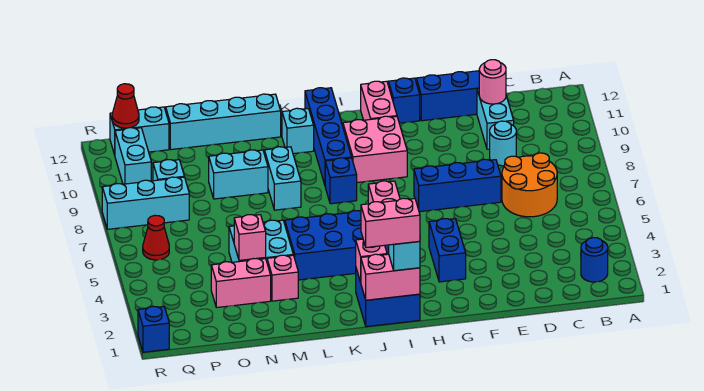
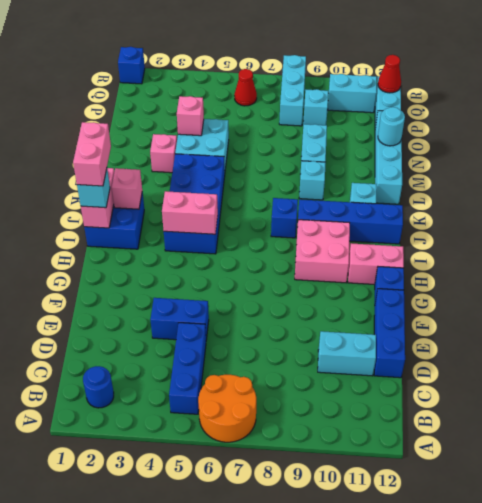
orange 2x2 round brick [502,153,557,217] -> orange 2x2 round brick moved to [198,375,256,442]
cyan 1x1 round brick [490,121,516,166] -> cyan 1x1 round brick moved to [378,107,405,146]
pink 1x1 round brick [479,60,506,104] -> none
blue 1x3 brick [414,159,501,212] -> blue 1x3 brick moved to [169,323,206,414]
blue 1x2 brick [429,219,466,282] -> blue 1x2 brick moved to [150,298,209,340]
cyan 1x2 brick [264,147,301,210] -> cyan 1x1 brick [299,161,326,200]
pink 1x2 brick [211,259,271,308] -> none

